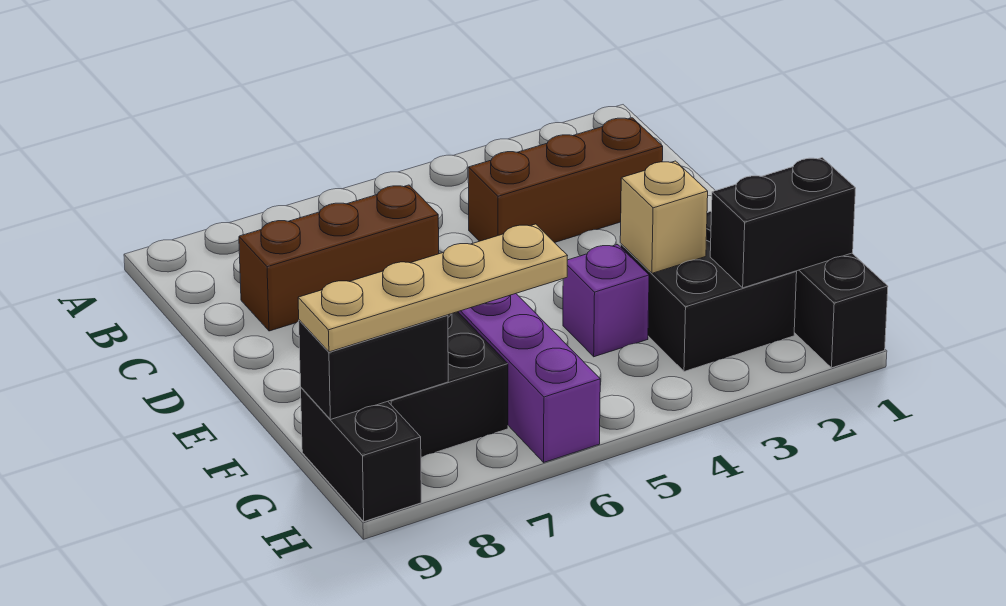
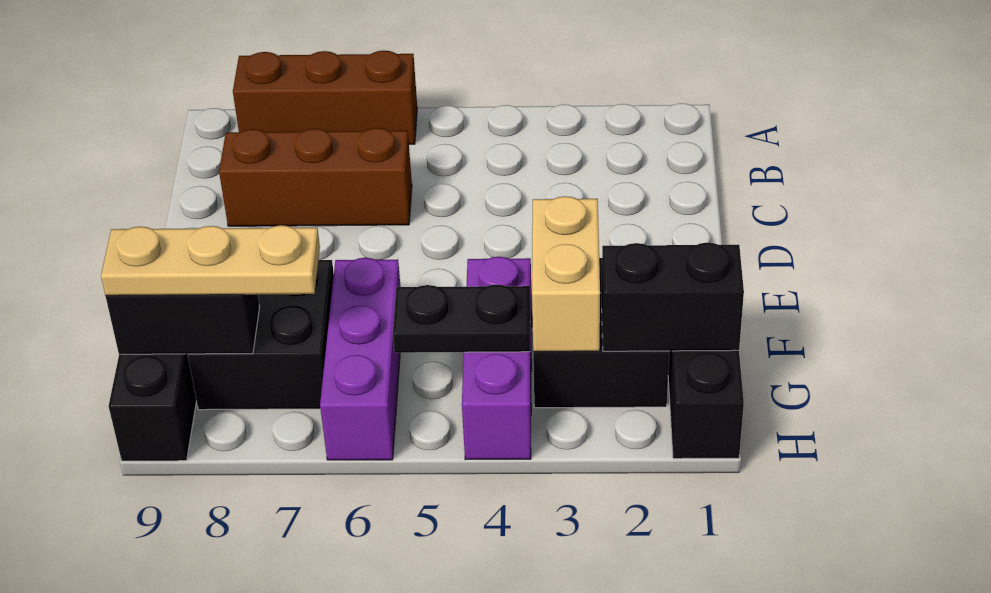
brown 1x3 brick [468,118,663,243] -> brown 1x3 brick moved to [233,51,417,144]
tan 1x1 brick [620,161,708,273] -> tan 1x2 brick [532,196,600,352]
purple 1x1 brick [563,245,649,357] -> purple 1x3 brick [462,257,532,460]
none -> black 1x2 plate [393,284,530,353]
tan 1x4 plate [298,224,567,352] -> tan 1x3 plate [101,225,320,296]

